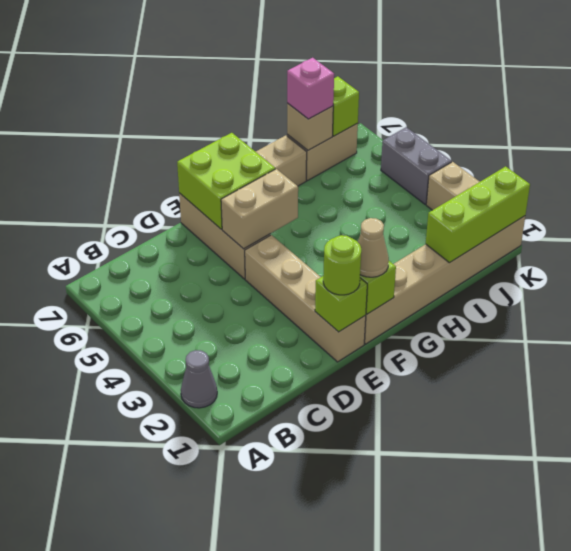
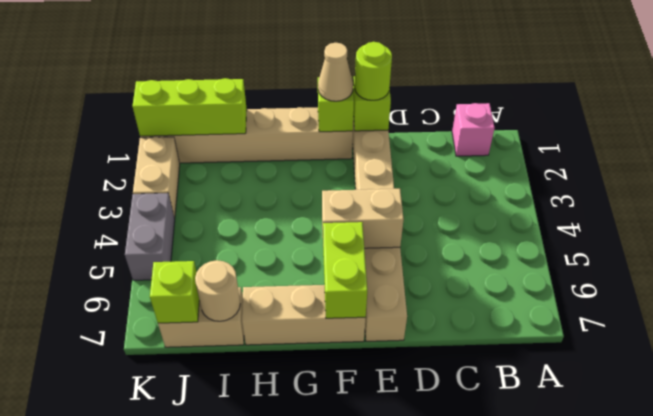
grey 1x1 cone [181,350,217,408] -> none
lime 2x2 brick [177,133,275,229] -> lime 1x2 brick [323,222,367,318]
tan 1x1 brick [287,103,333,150] -> tan 1x1 round brick [195,260,240,321]
pink 1x1 brick [287,58,334,119] -> pink 1x1 brick moved to [452,103,495,156]

